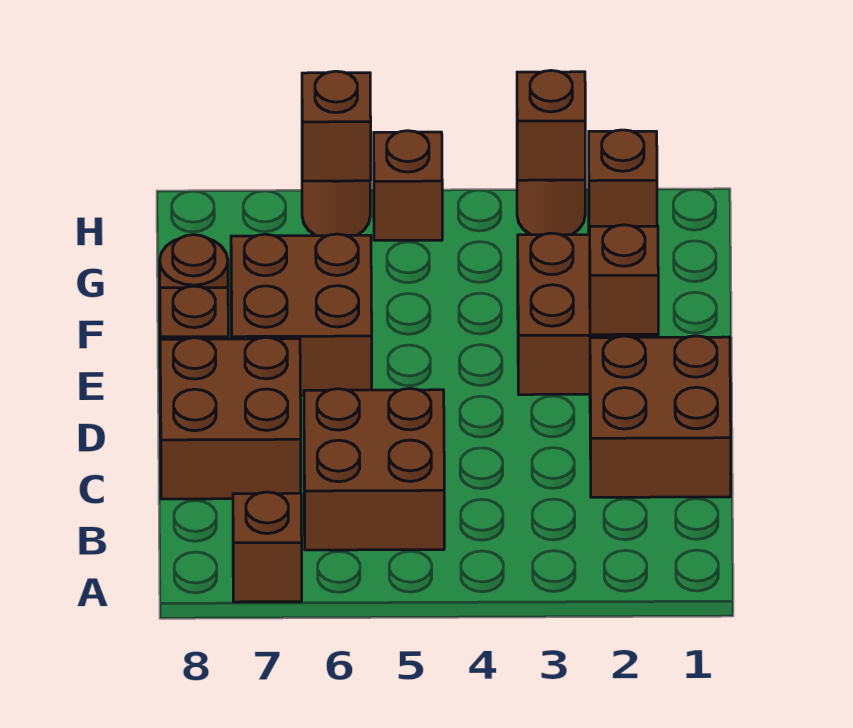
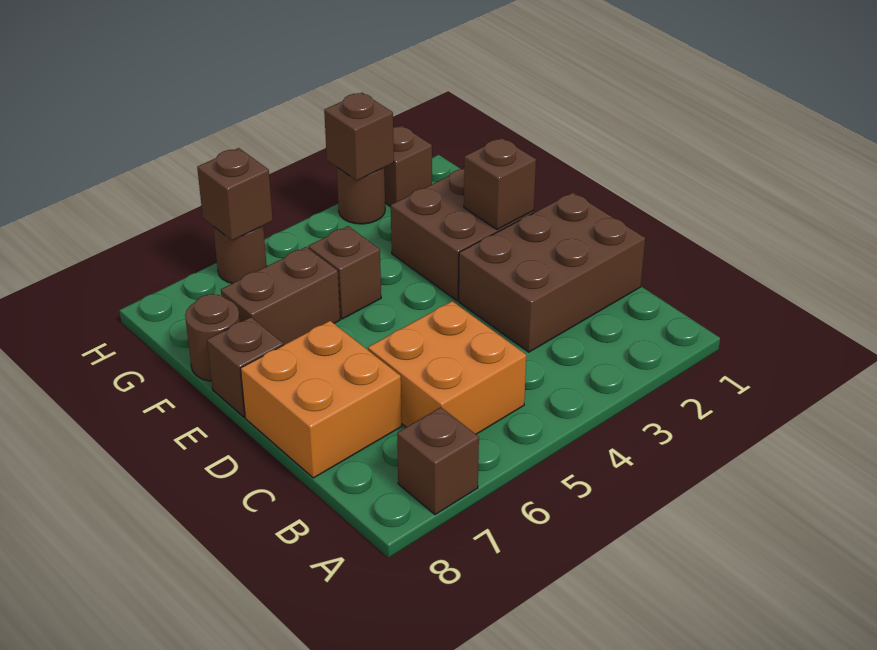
brown 2x2 brick [304,388,444,550] -> orange 2x2 brick [368,301,526,434]
brown 2x2 brick [590,336,731,497] -> brown 2x3 brick [459,192,645,352]
brown 2x2 brick [160,337,301,499] -> orange 2x2 brick [241,321,402,478]
brown 2x2 brick [231,234,372,395] -> brown 1x2 brick [221,247,340,345]
brown 1x1 brick [374,131,442,240] -> brown 1x1 brick moved to [308,226,381,319]

